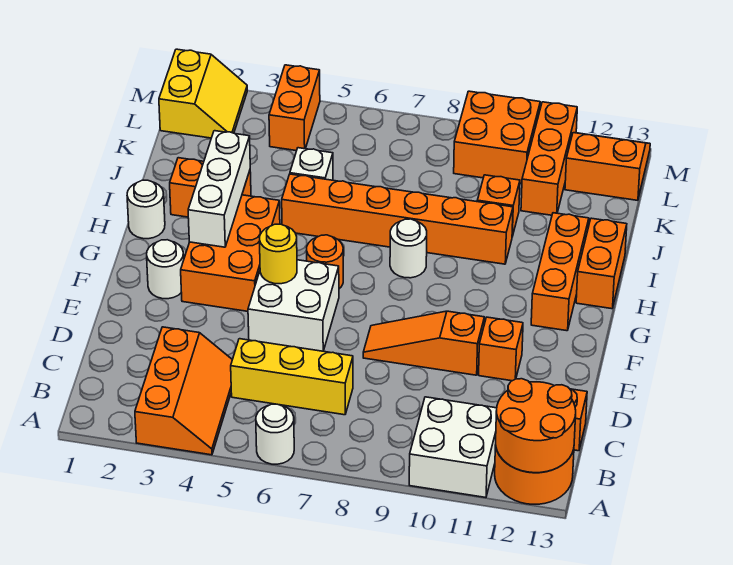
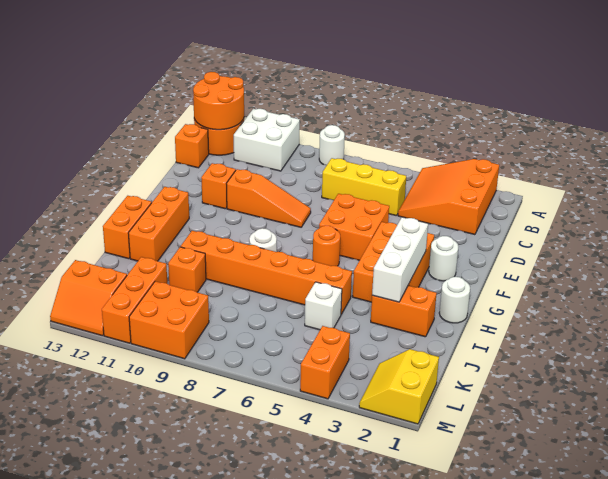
orange 2x3 slope [135,327,232,455] -> orange 3x3 slope [398,159,499,235]
white 1x1 round brick [256,404,294,464] -> white 1x1 round brick moved to [319,125,345,165]
white 2x2 brick [248,260,339,351] -> orange 2x2 brick [319,194,389,260]
yellow 1x1 round brick [260,224,297,284] -> none

